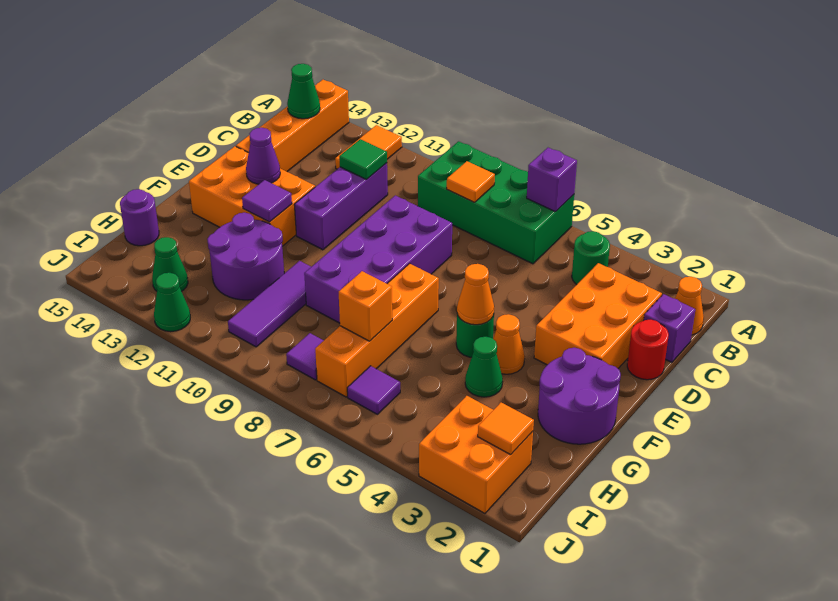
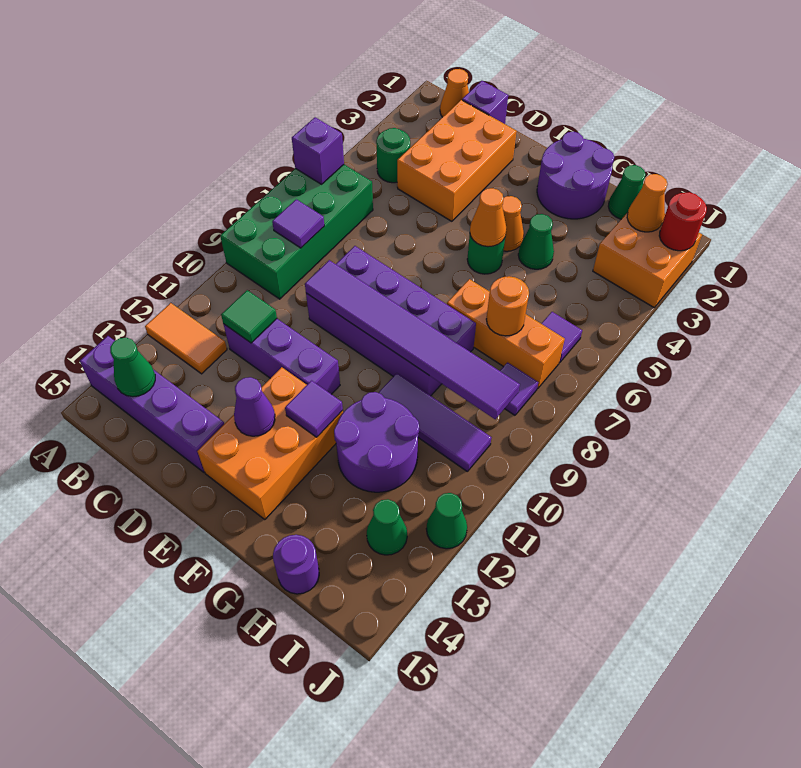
orange 1x4 brick [236,80,349,172] -> purple 1x4 brick [80,336,224,472]
orange 1x1 tile [447,161,495,202] -> purple 1x1 tile [272,199,324,248]
orange 2x3 brick [534,263,662,368] -> orange 2x3 brick turned to [397,100,517,221]
red 1x1 round brick [627,320,669,380] -> red 1x1 round brick moved to [659,192,707,251]
none -> purple 1x6 tile [305,260,520,419]
orange 1x4 brick [315,264,439,397] -> orange 1x3 brick [447,279,565,389]
none -> green 1x1 cone [608,165,646,219]
orange 1x1 brick [339,271,392,341] -> orange 1x1 round brick [486,276,529,336]
orange 1x1 tile [478,403,534,455] -> orange 1x1 cone [627,174,667,232]

